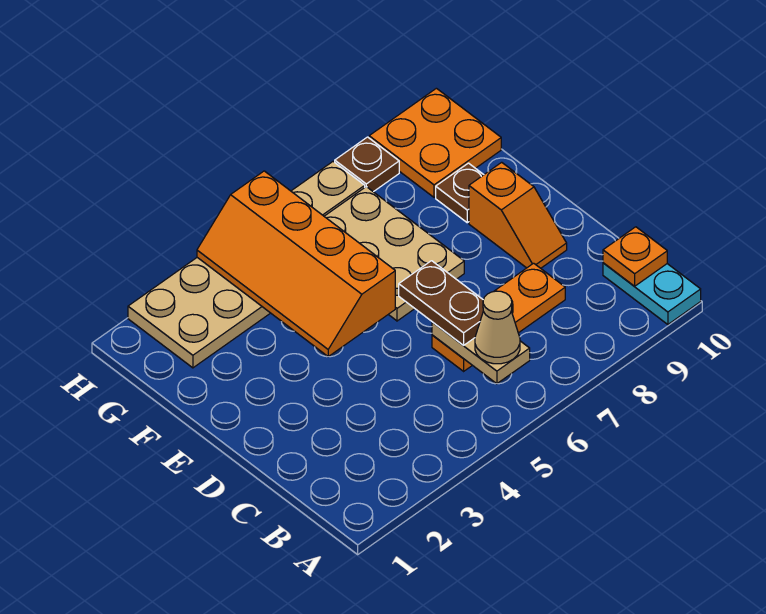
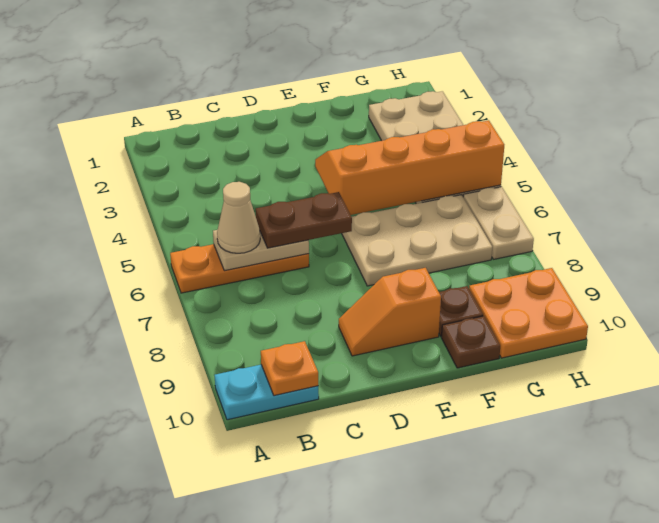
orange 1x3 plate [432,263,565,371] -> orange 1x3 plate turned to [170,244,309,293]
brown 1x1 plate [335,137,399,192] -> brown 1x1 plate moved to [442,316,500,368]

